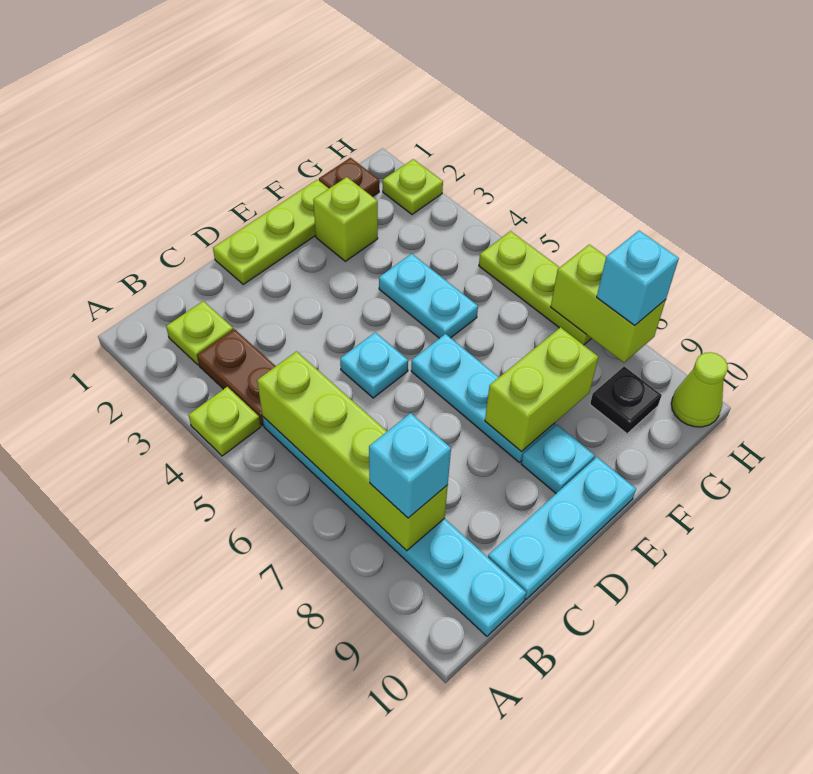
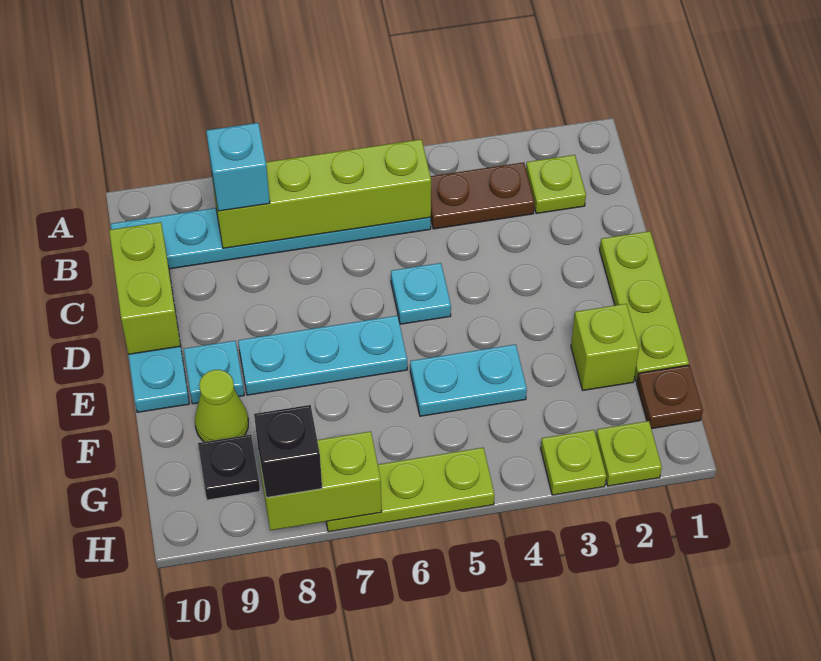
lime 1x1 plate [189,387,261,456] -> lime 1x1 plate moved to [541,430,606,495]
lime 1x2 brick [485,327,599,451] -> lime 1x2 brick moved to [109,222,180,354]
cyan 1x1 brick [597,231,679,326] -> black 1x1 brick [254,405,322,498]
lime 1x1 cone [671,352,728,427] -> lime 1x1 cone moved to [195,370,248,442]

